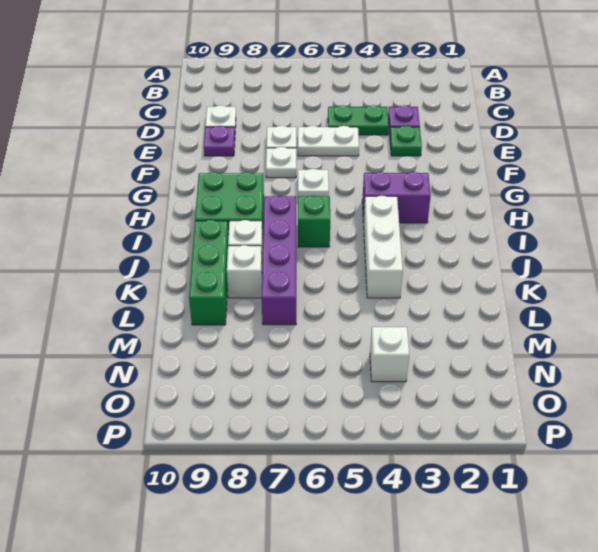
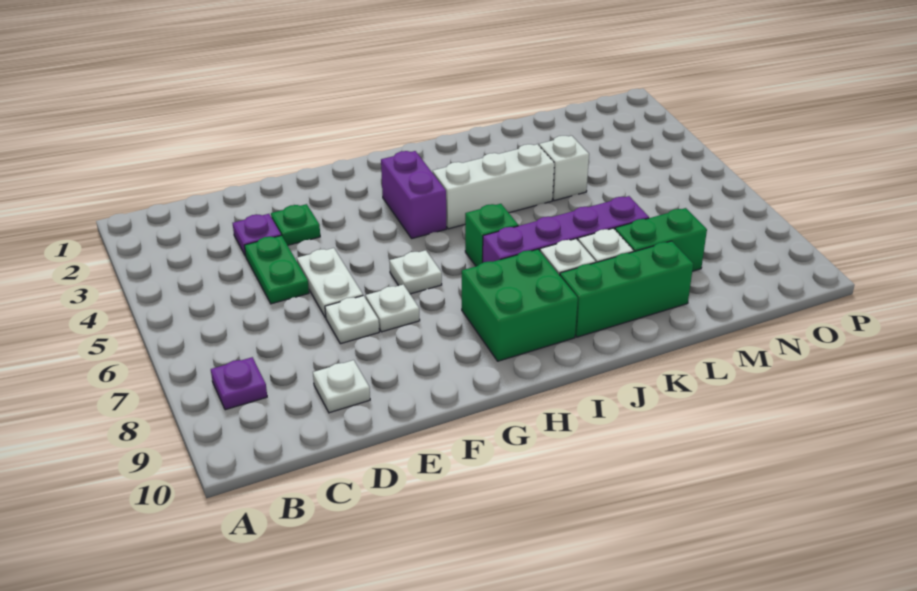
purple 1x1 plate [204,126,235,156] -> purple 1x1 plate moved to [211,357,267,410]
none -> green 1x2 brick [615,208,707,271]
white 1x1 brick [370,327,409,382] -> white 1x1 brick moved to [539,135,589,201]

